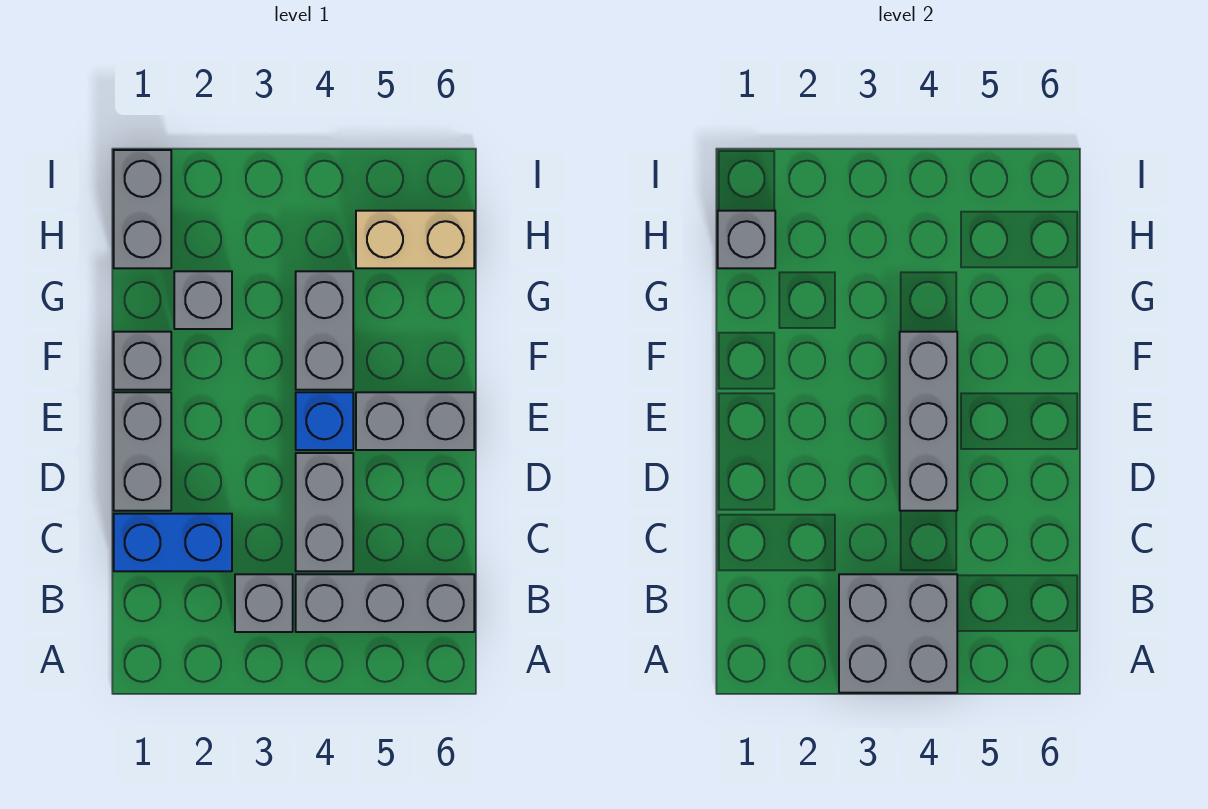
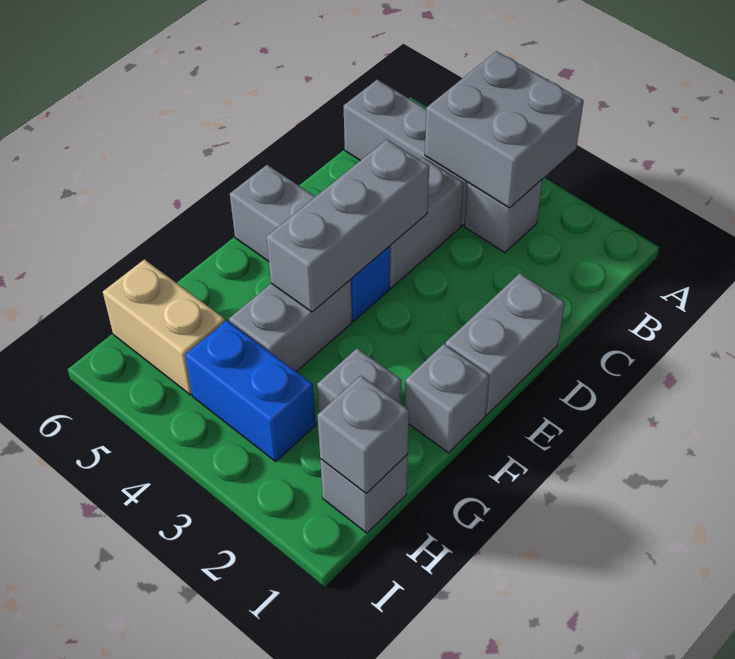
blue 1x2 brick [114,514,232,571] -> blue 1x2 brick moved to [185,320,316,461]
grey 1x2 brick [114,150,171,268] -> grey 1x1 brick [320,454,408,533]

